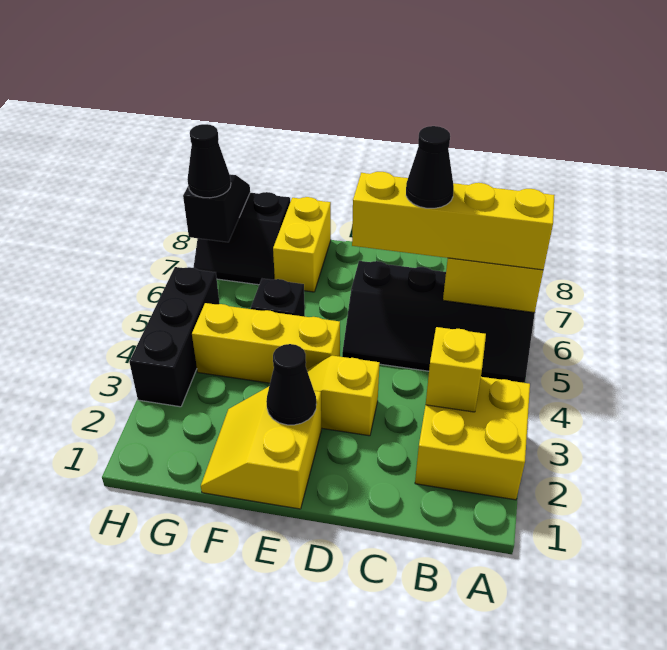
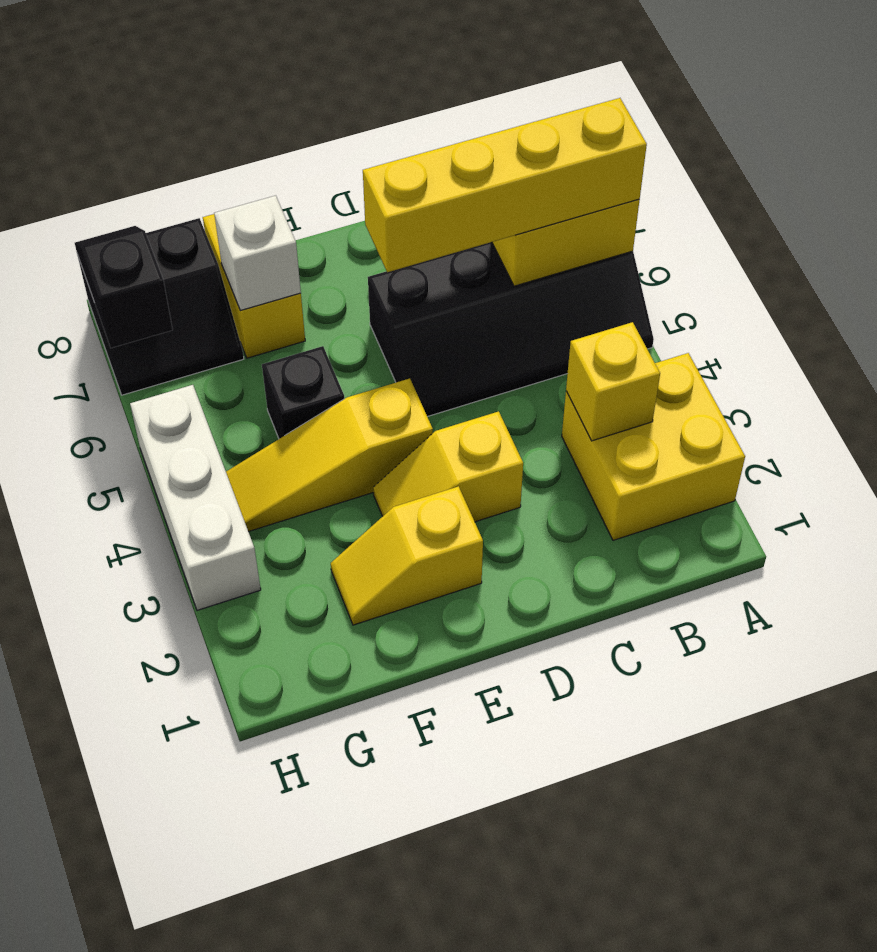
black 1x1 cone [406,126,454,208] -> none
yellow 2x2 slope [201,387,321,509] -> yellow 1x2 slope [331,486,483,625]
black 1x1 cone [266,344,316,425] -> none
yellow 1x3 brick [192,303,340,383] -> yellow 1x3 slope [226,378,433,532]
none -> white 1x1 brick [214,196,301,311]
black 1x3 brick [129,267,220,407] -> white 1x3 brick [130,385,261,610]
black 1x1 cone [187,124,231,198] -> none

